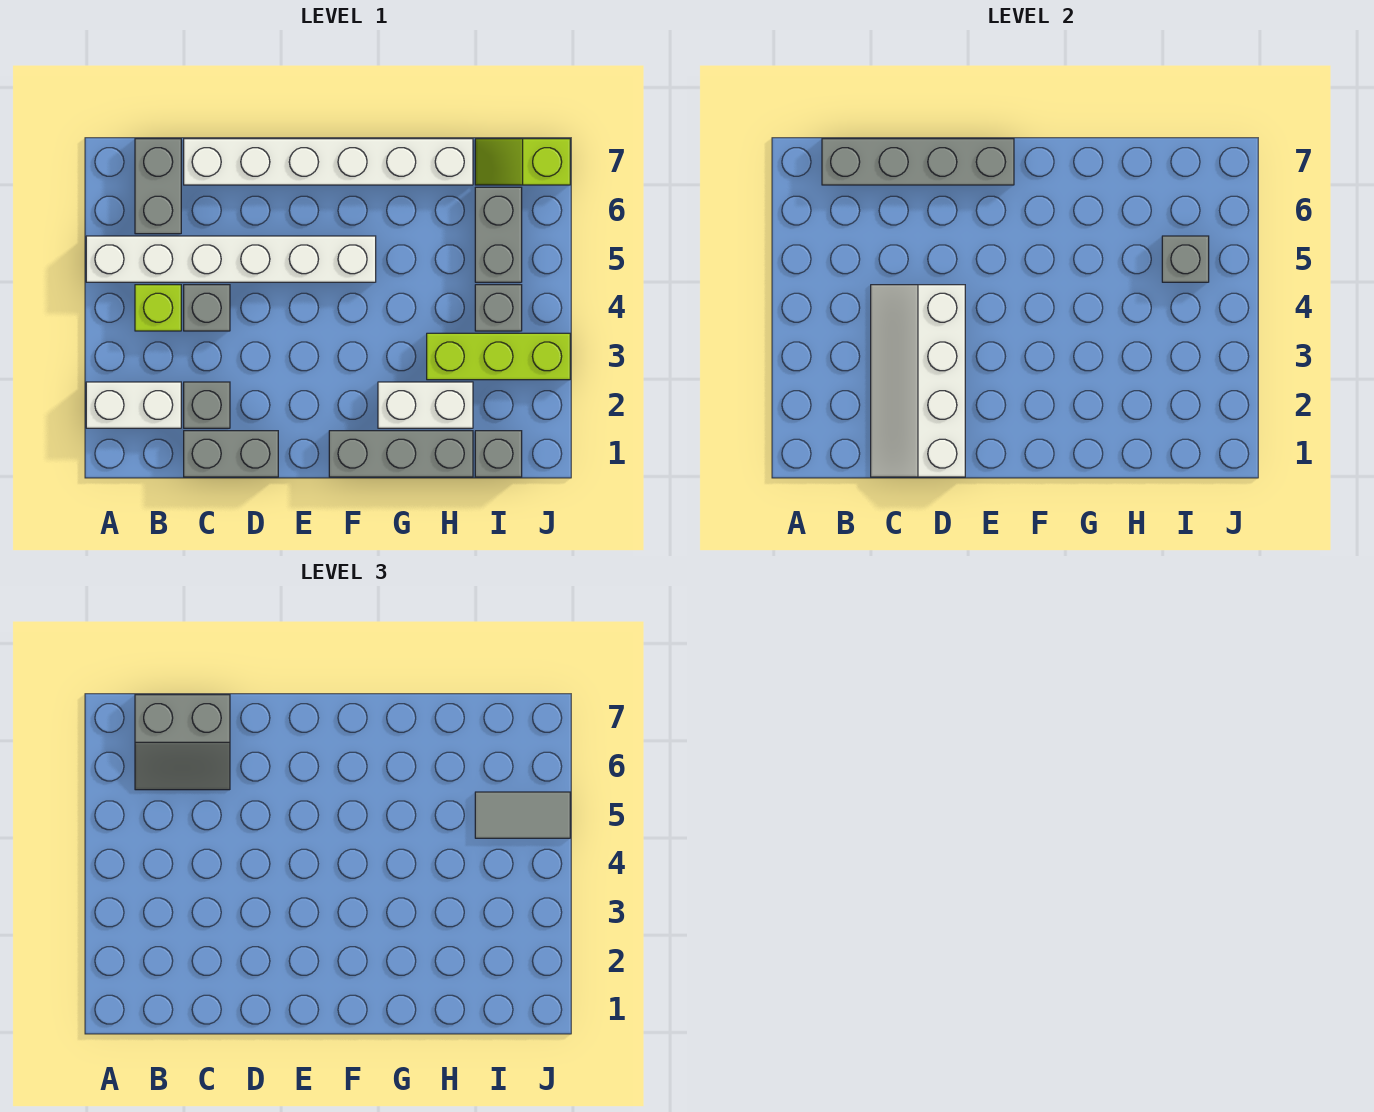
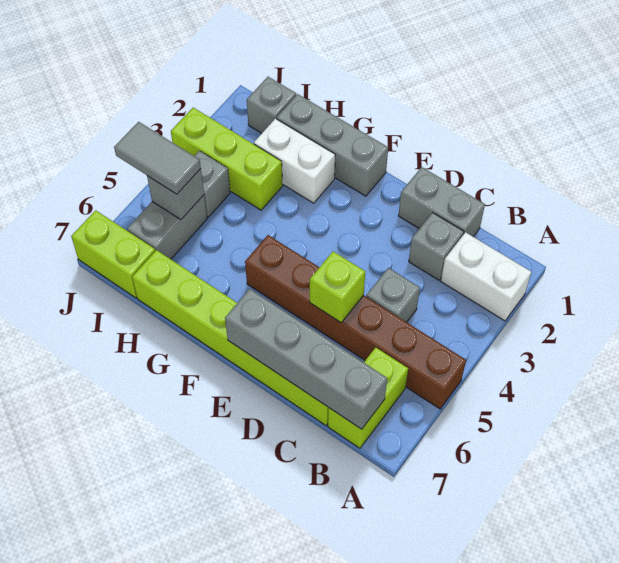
white 1x6 brick [86,236,376,282] -> brown 1x6 brick [245,235,466,409]
lime 1x1 brick [135,285,181,331] -> lime 1x1 brick moved to [310,251,365,322]
grey 1x2 brick [135,139,181,234] -> lime 1x2 brick [328,348,408,448]
grey 2x2 slope [135,695,230,790] -> none
white 2x4 slope [871,285,965,477] -> none
white 1x6 brick [184,139,473,185] -> lime 1x6 brick [132,250,329,426]
lime 1x2 slope [475,139,570,185] -> lime 1x2 brick [71,210,155,298]

